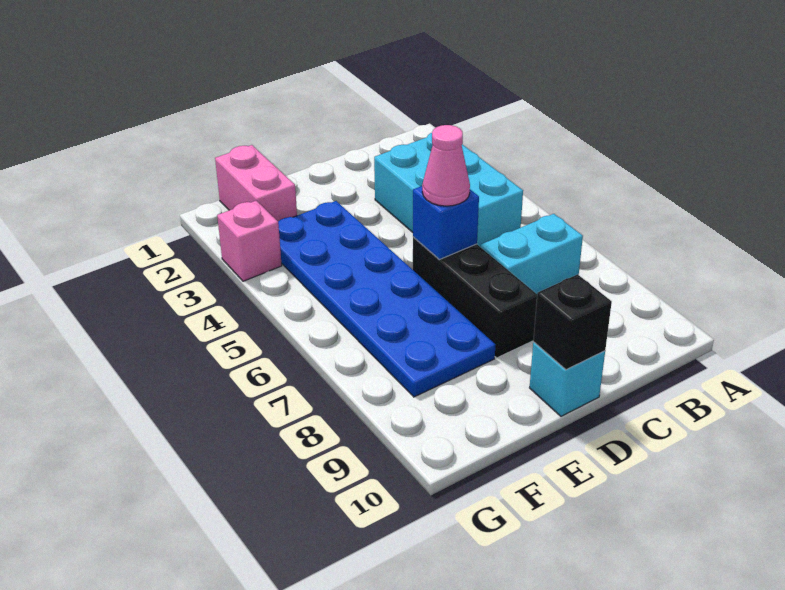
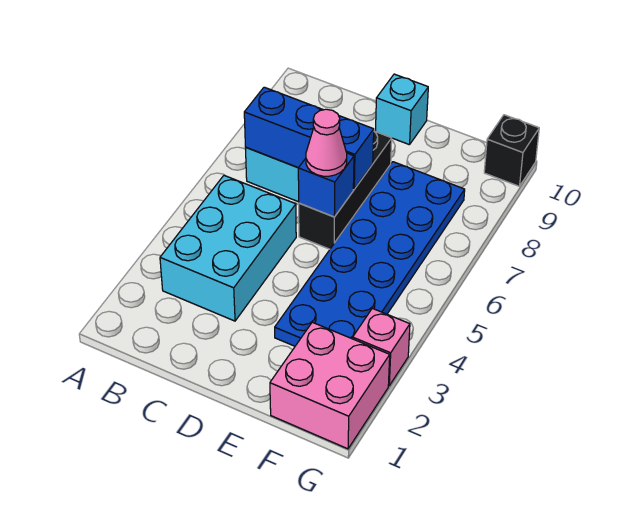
none -> blue 1x3 brick [244,87,374,189]
black 1x1 brick [533,274,612,370] -> black 1x1 brick moved to [484,115,539,186]
pink 1x2 brick [215,145,297,221] -> pink 2x2 brick [270,322,390,449]

